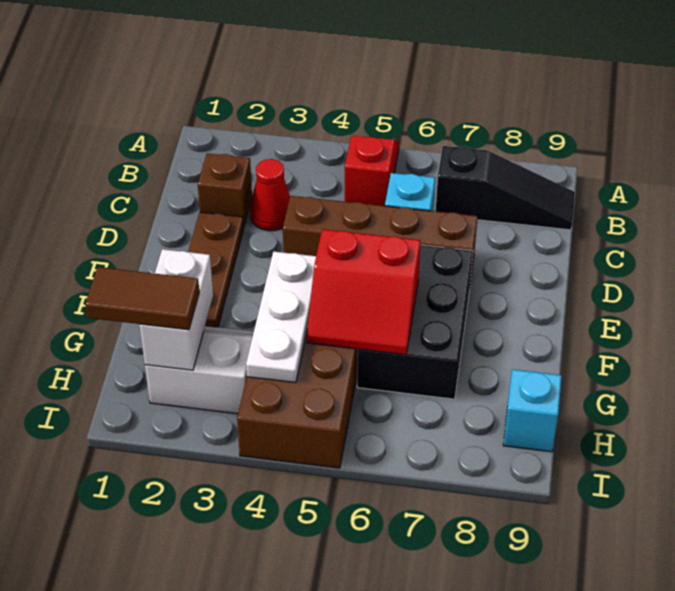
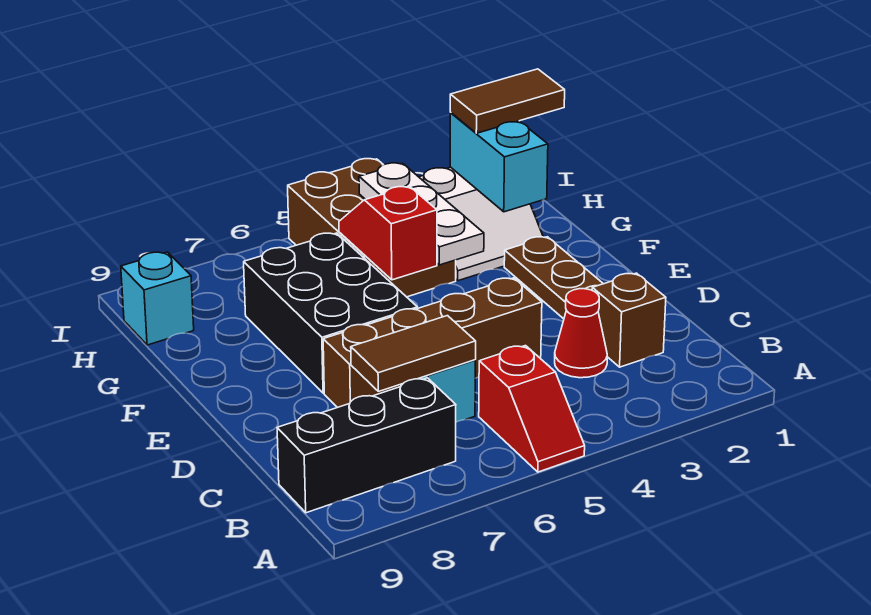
black 1x3 slope [436,146,575,230] -> black 1x3 brick [277,378,456,513]
none -> brown 1x2 tile [351,316,476,391]
red 2x2 slope [307,229,421,355] -> red 1x2 slope [339,186,437,280]
white 1x2 brick [139,249,213,370] -> cyan 1x2 brick [450,113,548,212]

